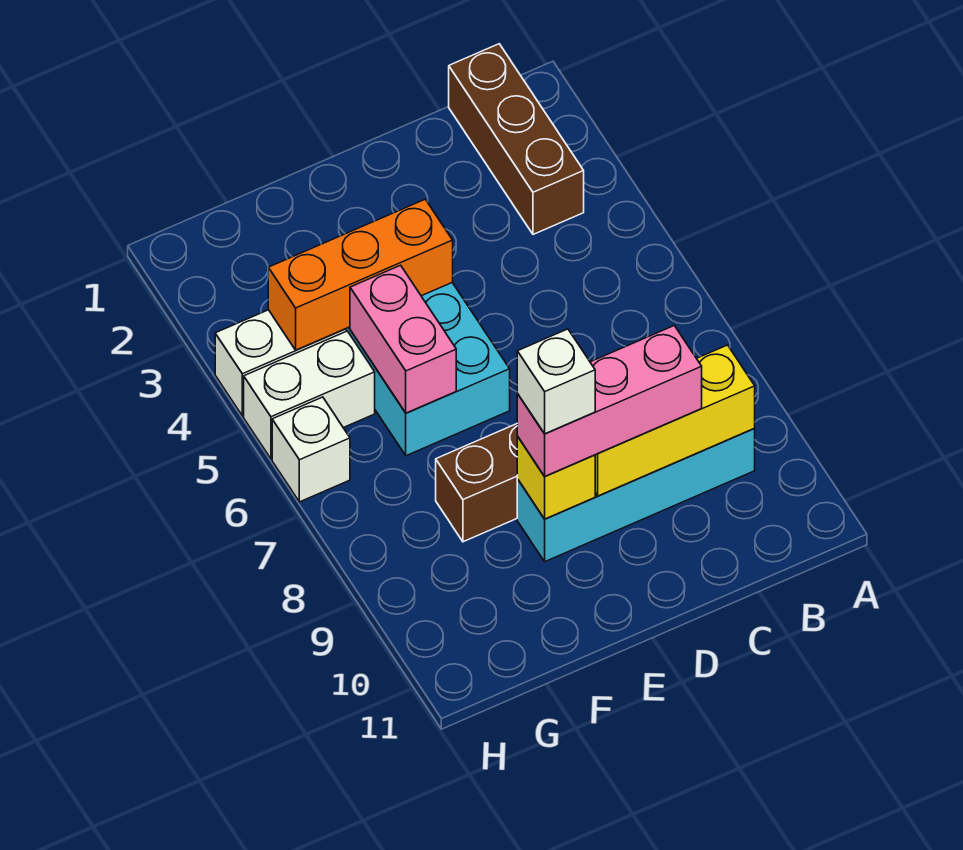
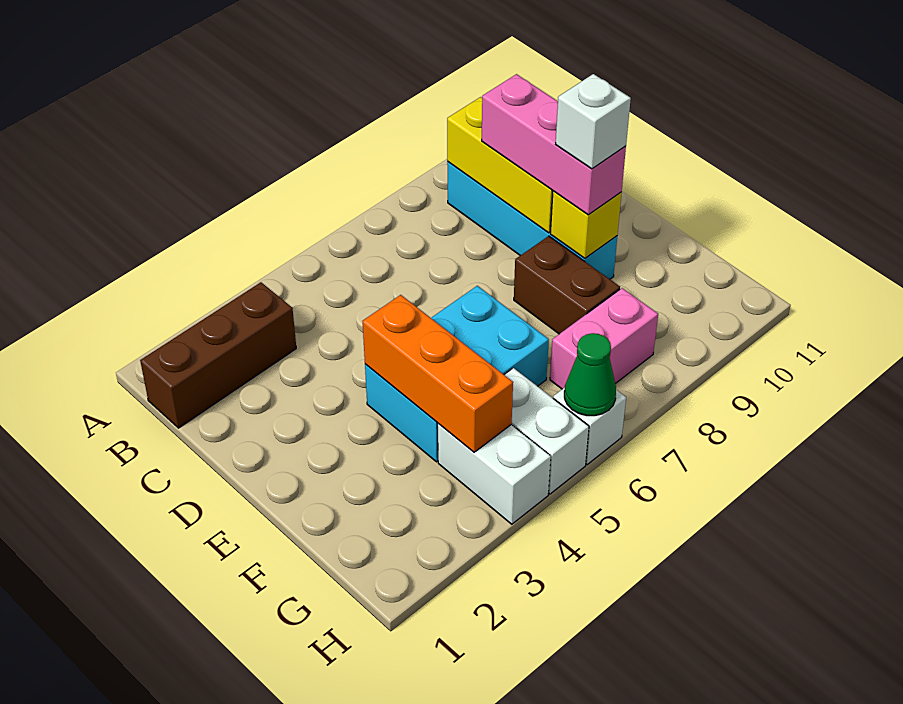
pink 1x2 brick [350,265,456,413] -> pink 1x2 brick moved to [550,288,658,389]
none -> green 1x1 cone [564,333,616,416]

